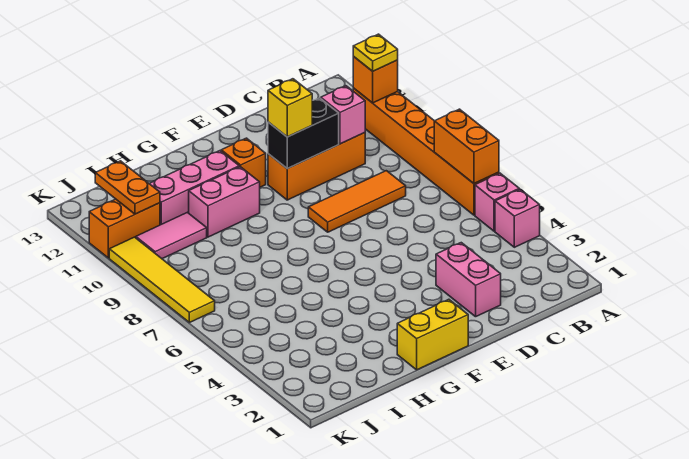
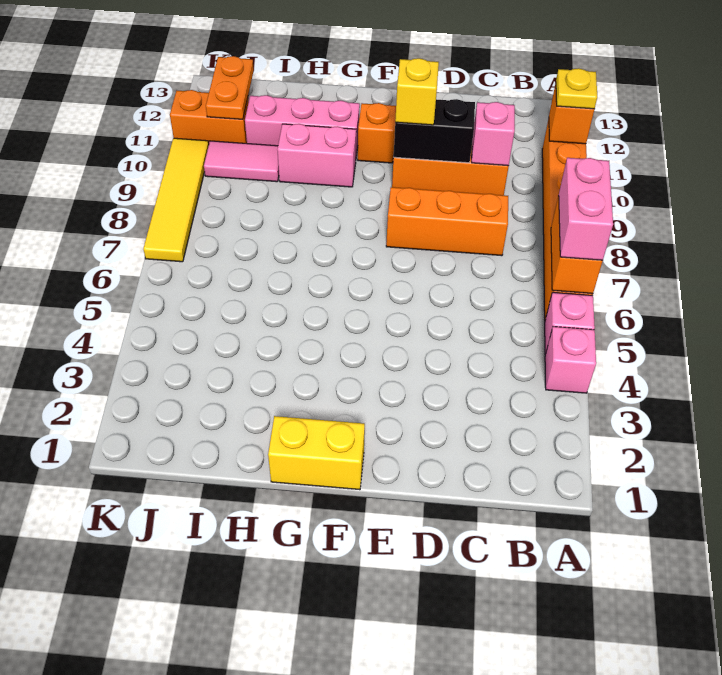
orange 1x3 tile [308,171,406,232] -> orange 1x3 brick [386,187,508,256]
pink 1x2 brick [436,243,501,317] -> pink 1x2 brick moved to [559,158,613,261]

